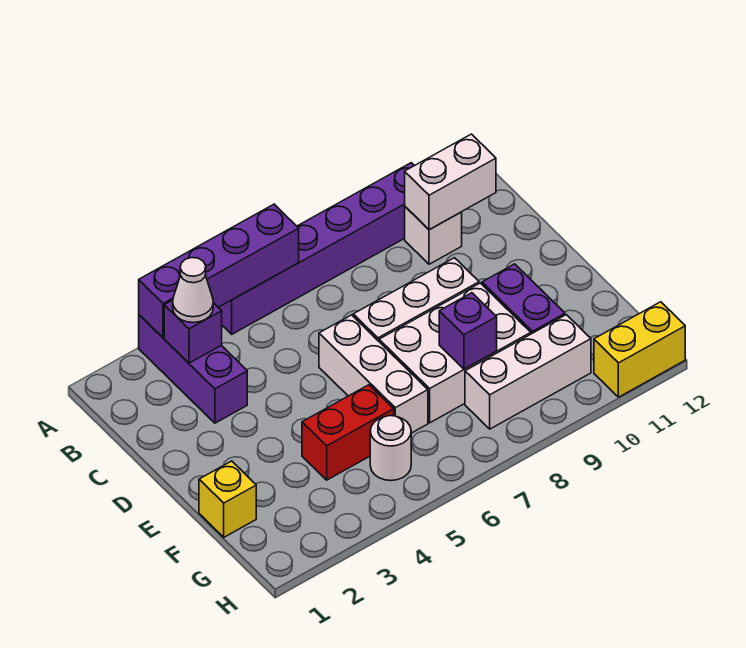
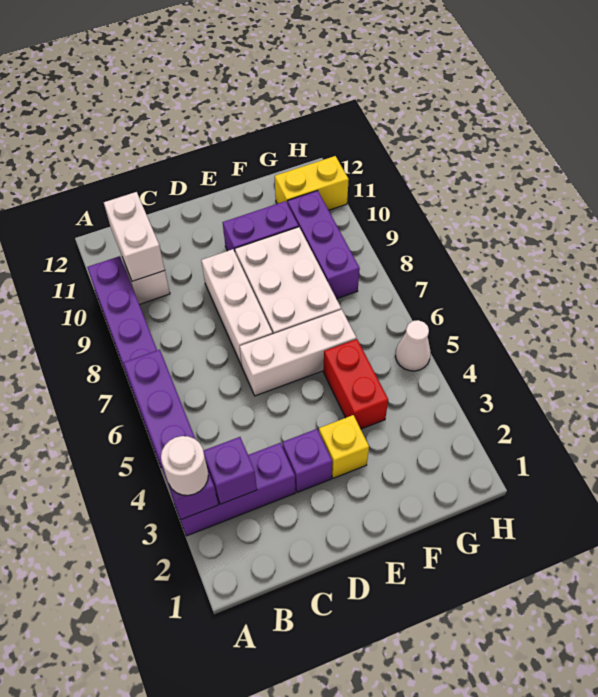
white 1x1 cone [173,258,213,323] -> white 1x1 cone moved to [395,320,430,371]
yellow 1x1 brick [199,461,256,537] -> yellow 1x1 brick moved to [319,415,369,478]
purple 1x1 brick [439,293,497,369] -> purple 1x1 brick moved to [282,429,332,492]
white 1x1 round brick [370,416,411,481] -> white 1x1 round brick moved to [161,436,208,495]
white 1x3 brick [465,315,591,429] -> purple 1x3 brick [288,191,360,299]
yellow 1x2 brick [594,302,685,397] -> yellow 1x2 brick turned to [275,156,349,210]

